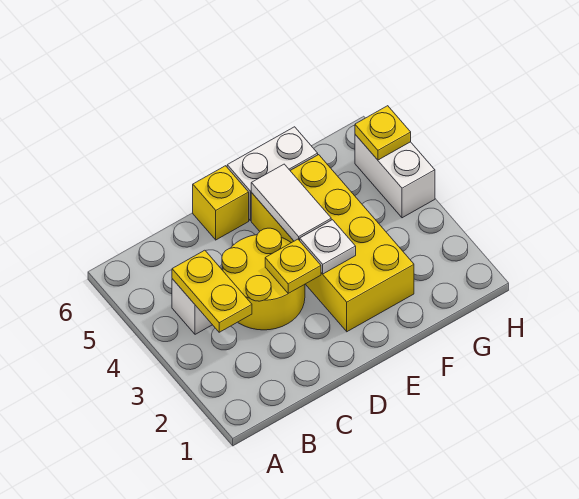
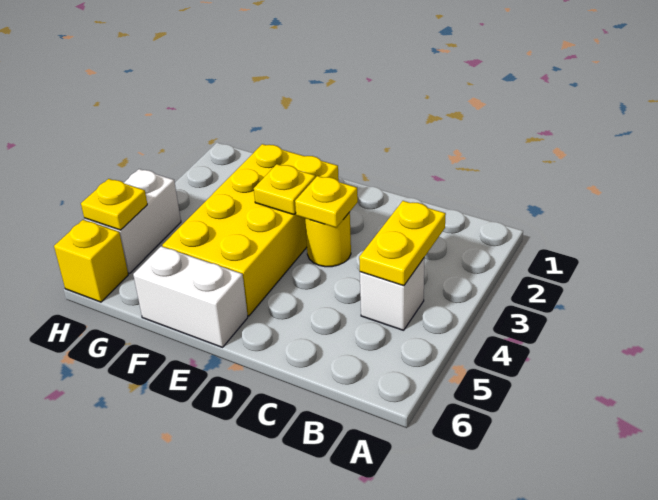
yellow 2x2 round brick [222,228,305,330] -> yellow 1x1 round brick [305,212,351,267]
yellow 1x1 brick [193,166,249,240] -> yellow 1x1 brick moved to [54,220,128,302]
white 1x1 plate [300,220,356,274] -> yellow 1x1 plate [254,164,315,215]
white 1x2 tile [251,164,331,241] -> none

